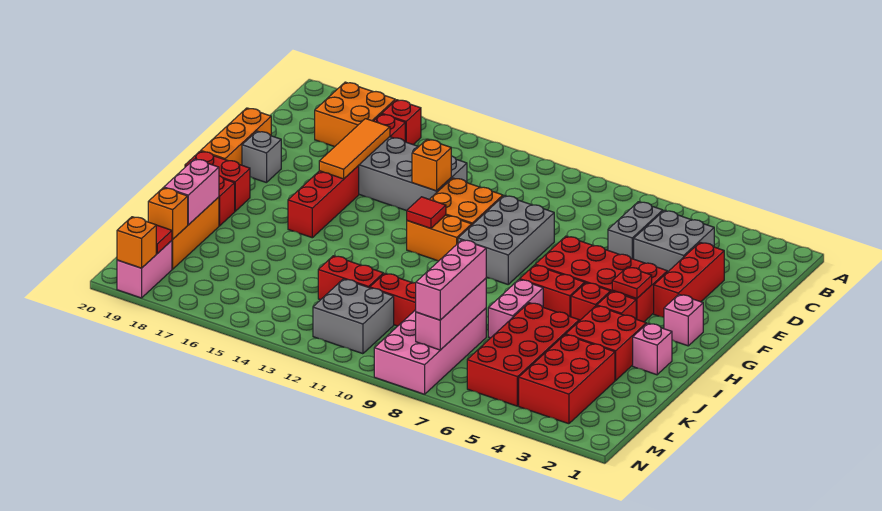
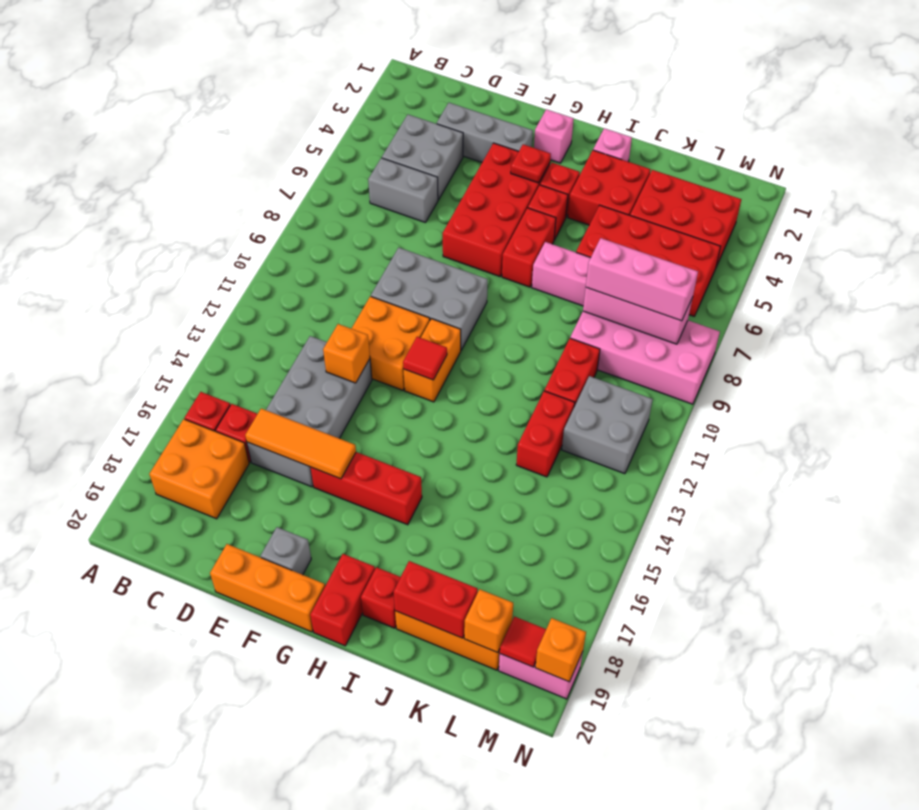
red 1x3 brick [654,242,724,317] -> grey 1x3 brick [437,103,533,162]
pink 1x2 brick [164,159,219,225] -> red 1x2 brick [393,561,478,638]

